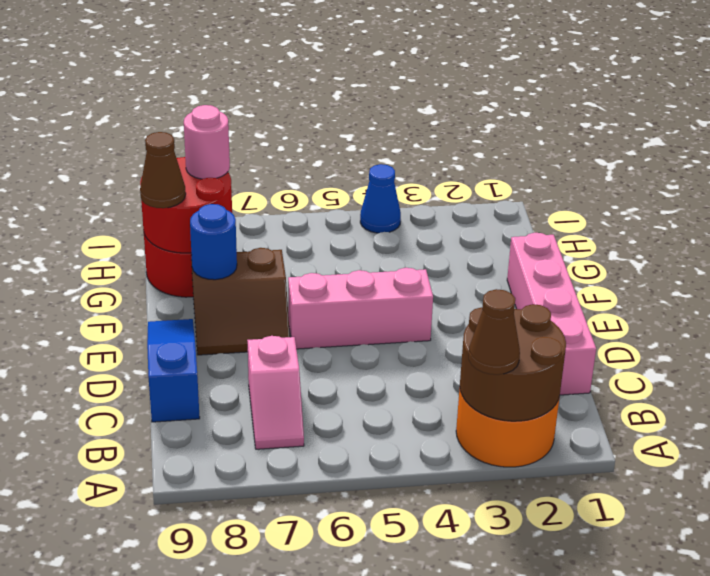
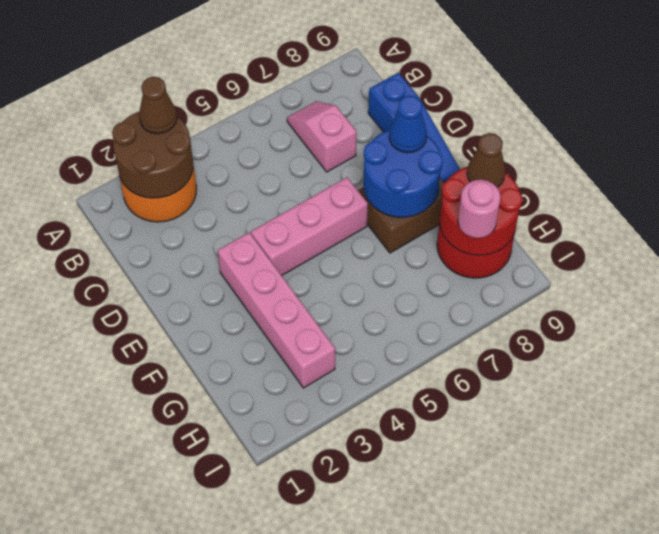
pink 1x4 brick [507,233,596,395] -> pink 1x4 brick moved to [218,232,335,388]
blue 1x1 round brick [190,204,237,280] -> blue 2x2 round brick [363,130,443,217]
blue 1x1 cone [360,164,401,233] -> blue 1x1 cone moved to [389,96,427,153]

